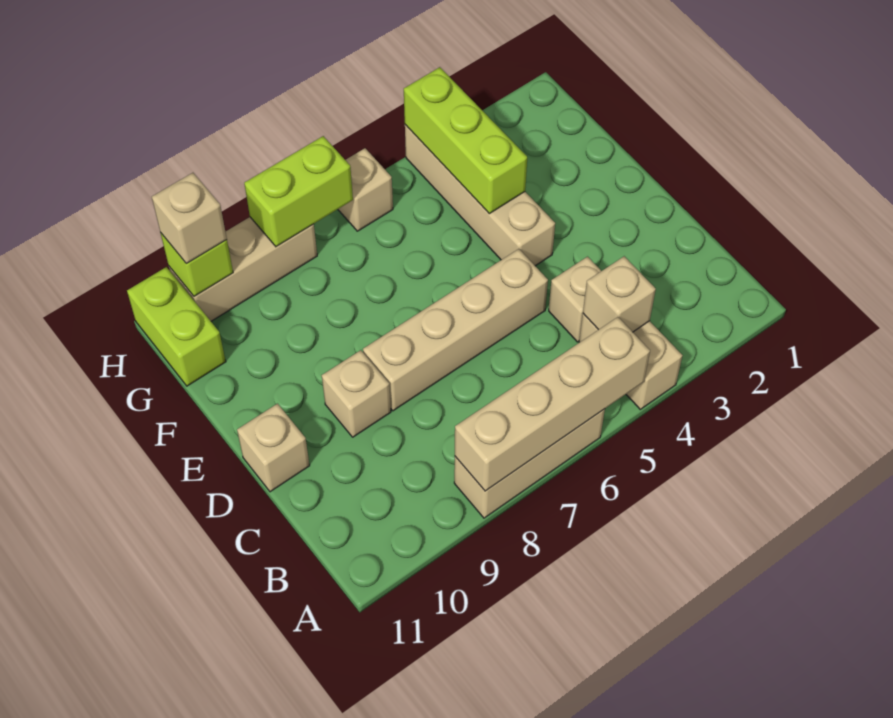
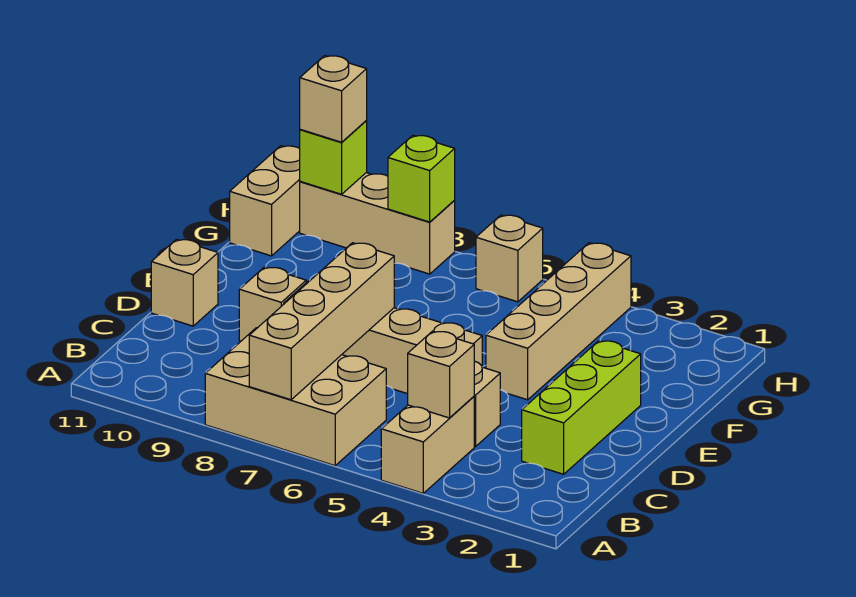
tan 1x4 brick [455,317,650,491] -> tan 1x4 brick turned to [249,243,394,400]
tan 1x3 brick [454,409,605,518] -> tan 2x3 brick [205,328,386,466]
lime 1x3 brick [404,67,527,214] -> lime 1x3 brick moved to [522,341,641,474]
lime 1x2 brick [127,267,226,386] -> tan 1x2 brick [230,146,300,256]
lime 1x2 brick [244,136,353,246] -> lime 1x1 brick [388,135,455,222]

